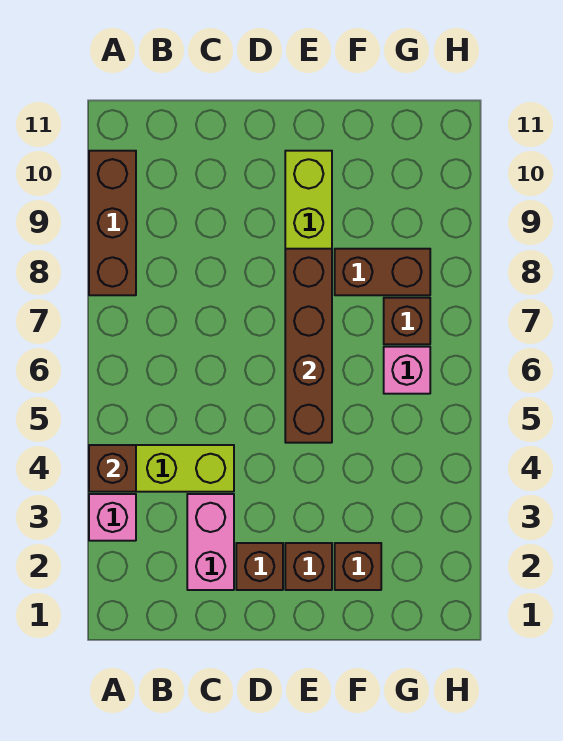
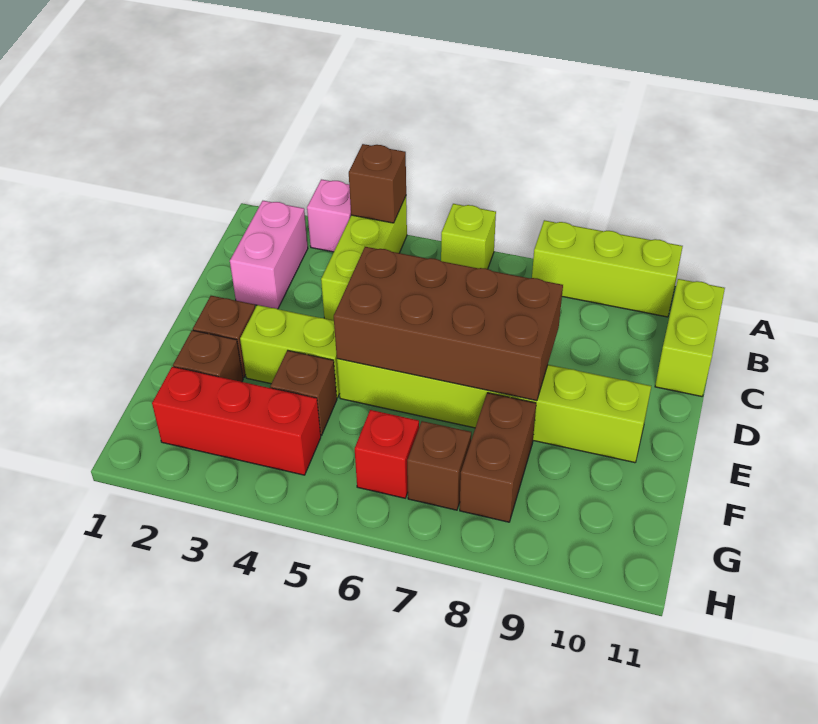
none -> lime 1x1 brick [441,204,496,269]
brown 1x3 brick [89,151,136,295] -> lime 1x3 brick [532,220,683,317]
none -> lime 1x2 brick [655,279,725,396]
pink 1x2 brick [187,494,234,590] -> pink 1x2 brick turned to [230,201,308,309]
brown 1x1 brick [236,543,283,590] -> brown 1x1 brick moved to [270,350,337,436]
none -> lime 1x2 brick [240,305,340,398]
brown 1x4 brick [285,249,332,443] -> brown 2x4 brick [334,247,563,401]
none -> red 1x3 brick [152,367,321,475]
pink 1x1 brick [384,347,430,394] -> red 1x1 brick [355,410,419,498]

